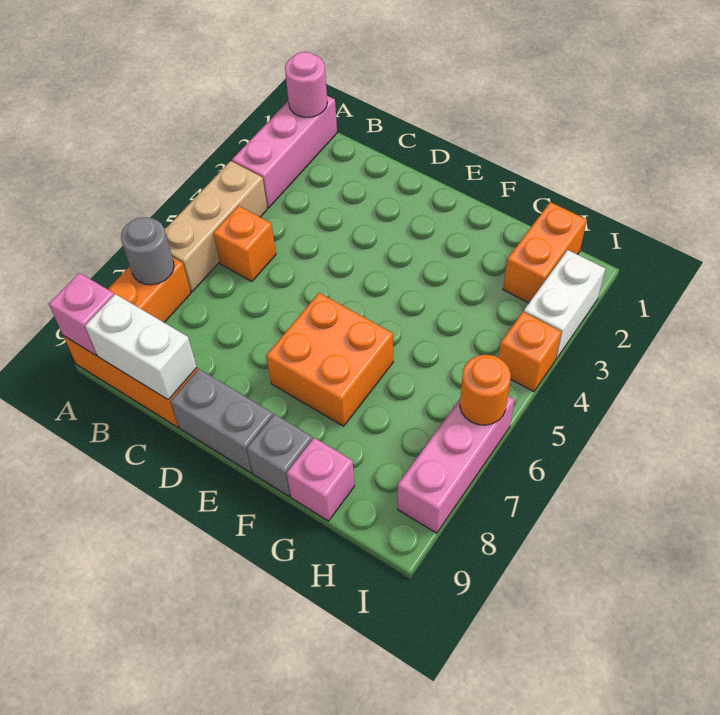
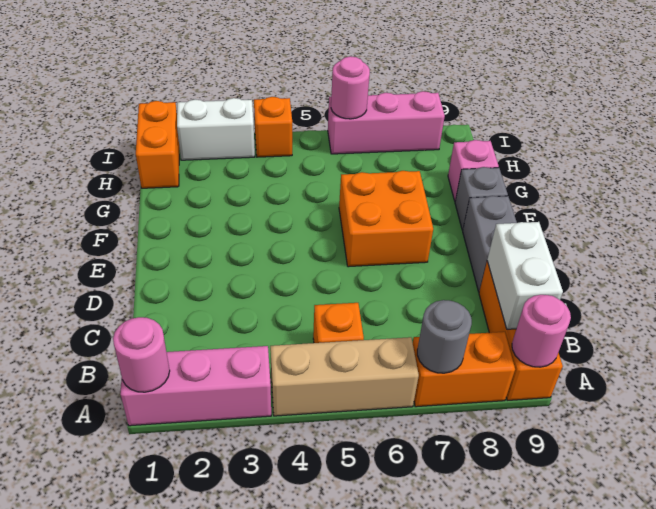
pink 1x1 brick [49,273,114,355] -> pink 1x1 round brick [512,295,571,367]
orange 1x2 brick [503,202,587,303] -> orange 1x2 brick turned to [136,101,179,188]
orange 1x1 round brick [460,355,511,425] -> pink 1x1 round brick [331,56,370,119]

